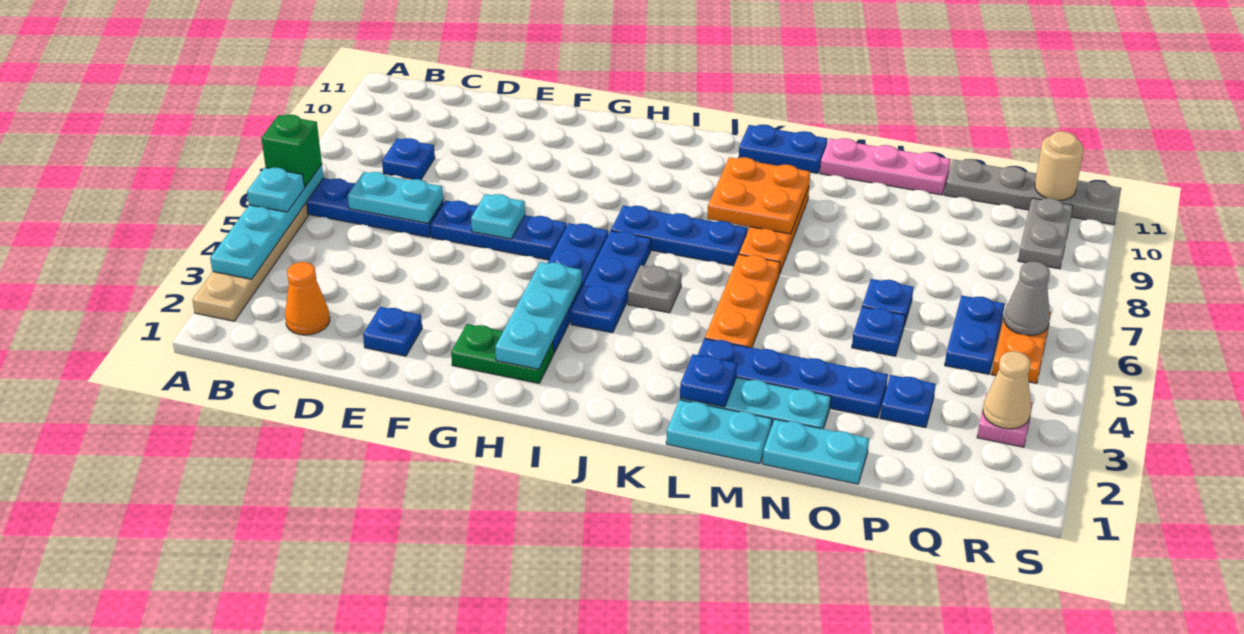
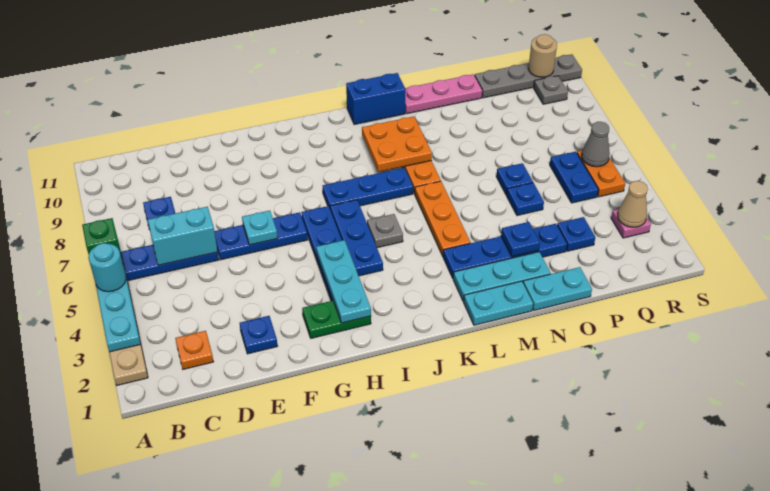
cyan 1x1 plate [247,168,304,212] -> cyan 1x1 round brick [88,243,126,292]
orange 1x1 cone [285,262,330,335] -> orange 1x1 plate [175,331,213,369]
cyan 1x2 plate [348,172,443,223] -> cyan 1x2 brick [148,207,218,265]
blue 1x2 plate [739,125,827,173] -> blue 1x2 brick [346,73,406,125]
blue 1x1 plate [680,354,737,407] -> blue 1x1 plate moved to [501,222,540,257]
grey 1x2 plate [1018,198,1073,269] -> grey 1x1 plate [534,76,568,104]

